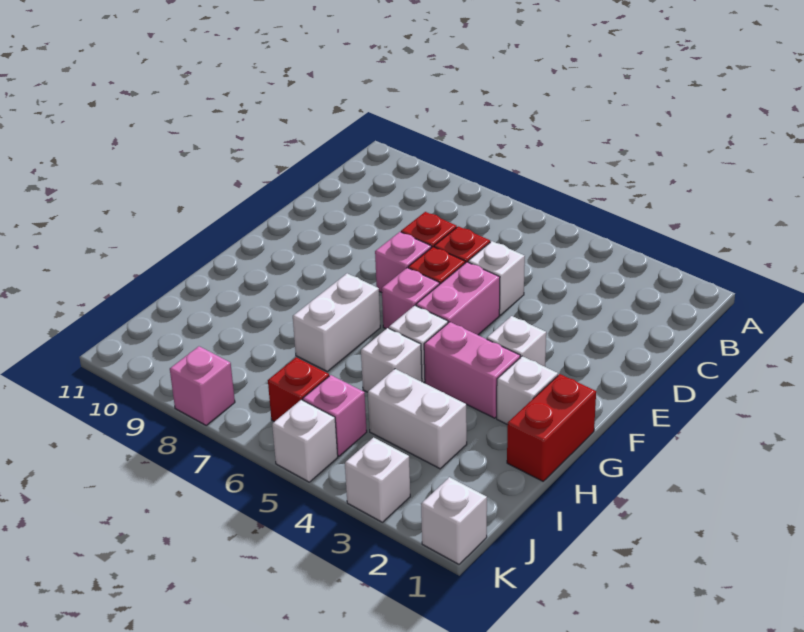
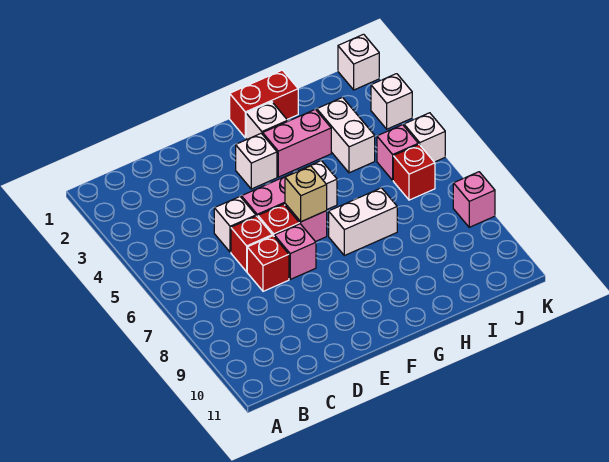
none -> tan 1x1 brick [285,166,327,222]
pink 1x2 brick [424,322,520,418] -> pink 1x2 brick turned to [263,109,331,177]
white 1x1 brick [361,328,422,392] -> none

